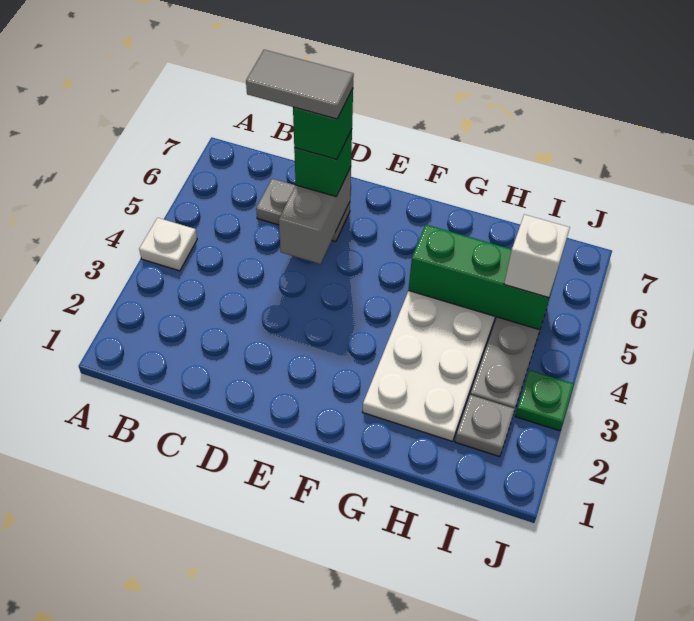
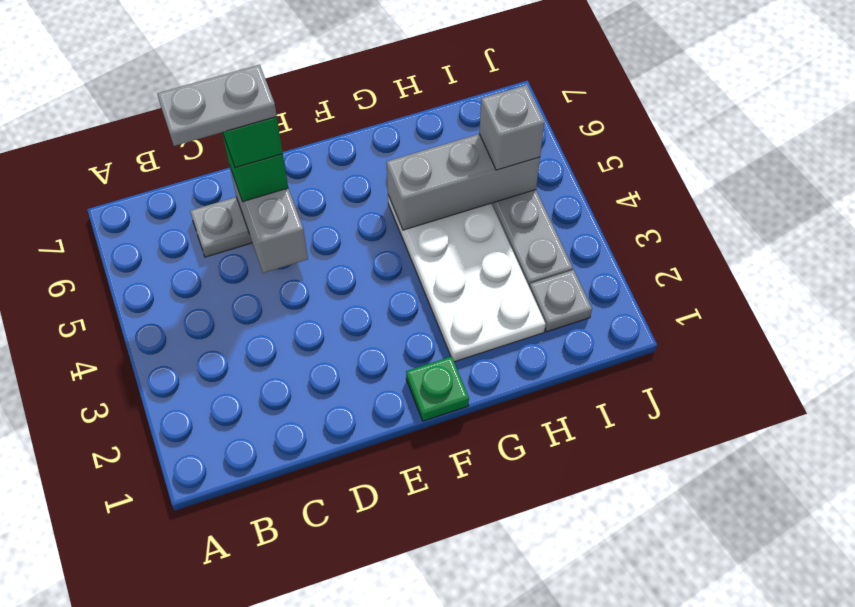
white 1x1 plate [139,218,197,271] -> none
grey 1x2 tile [246,50,354,119] -> grey 1x2 plate [157,65,277,146]
green 1x3 brick [408,225,556,330] -> grey 1x3 brick [386,134,540,230]
white 1x1 brick [504,214,570,298] -> grey 1x1 brick [479,85,544,170]
green 1x1 plate [515,370,574,431] -> green 1x1 plate moved to [406,356,469,421]

